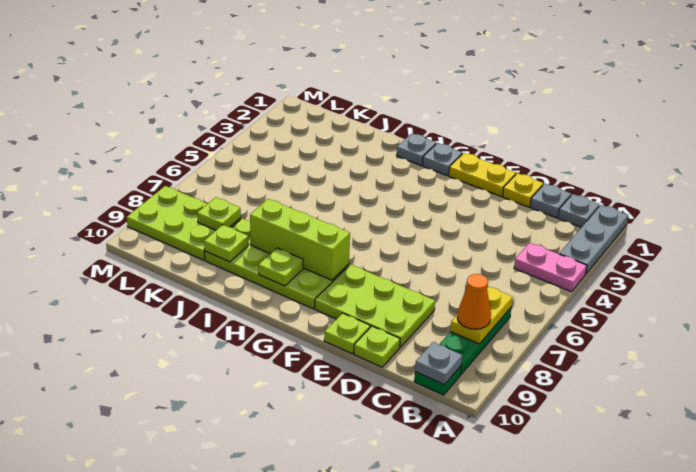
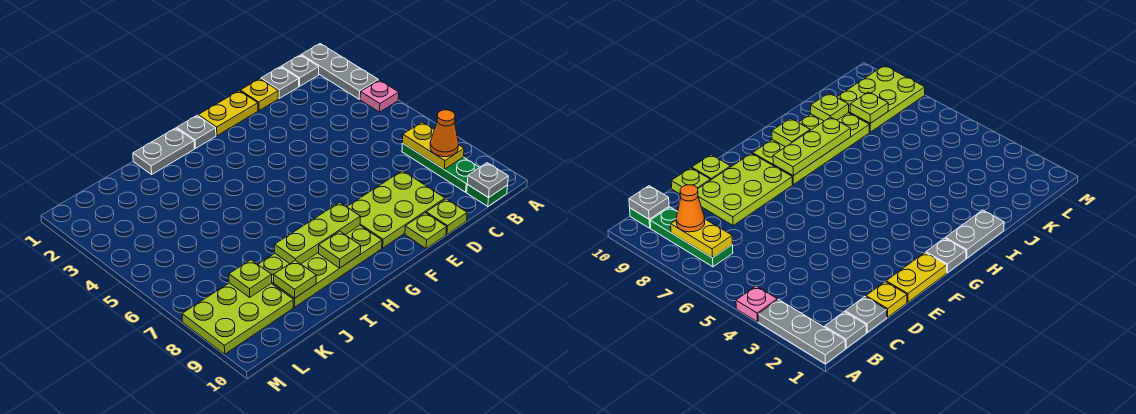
pink 1x2 plate [514,243,587,292] -> pink 1x1 plate [360,80,399,112]
lime 1x3 brick [250,199,350,280] -> lime 1x3 plate [275,202,360,264]
grey 1x1 plate [397,133,436,165] -> grey 1x2 plate [133,128,194,174]

